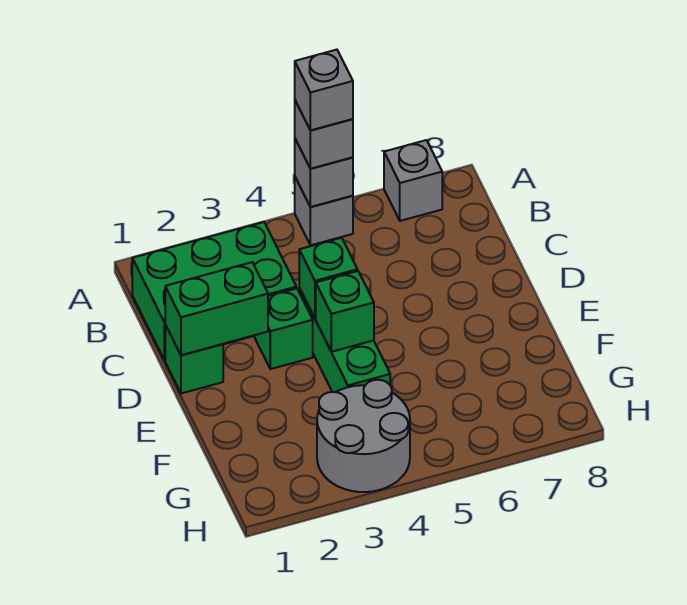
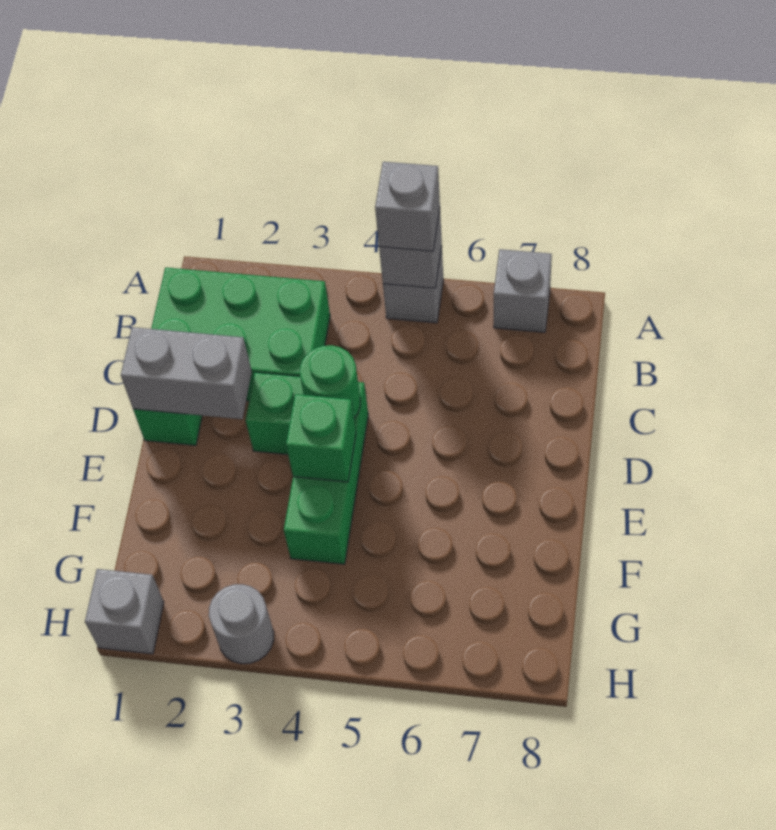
grey 1x1 brick [295,50,353,130] -> grey 1x1 brick moved to [85,569,164,654]
green 1x2 brick [165,262,268,355] -> grey 1x2 brick [121,327,252,419]
green 1x1 brick [299,238,357,319] -> green 1x1 round brick [300,345,360,418]
grey 2x2 round brick [317,380,410,492] -> grey 1x1 round brick [209,584,274,664]

